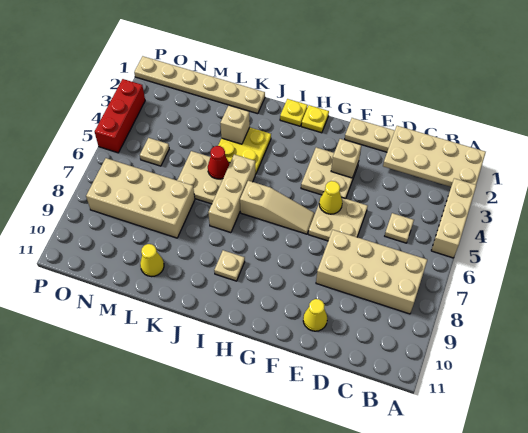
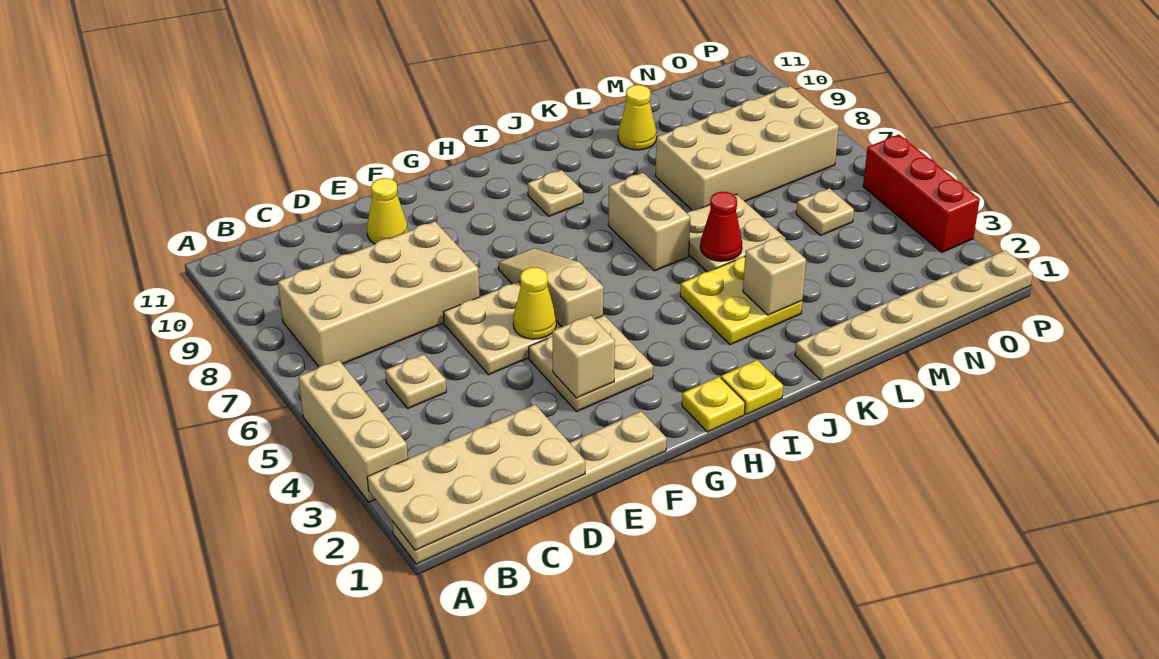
tan 1x3 slope [240,181,315,234] -> tan 1x3 slope turned to [498,248,603,327]
tan 1x3 brick [208,154,255,233] -> tan 1x2 brick [608,173,690,271]

